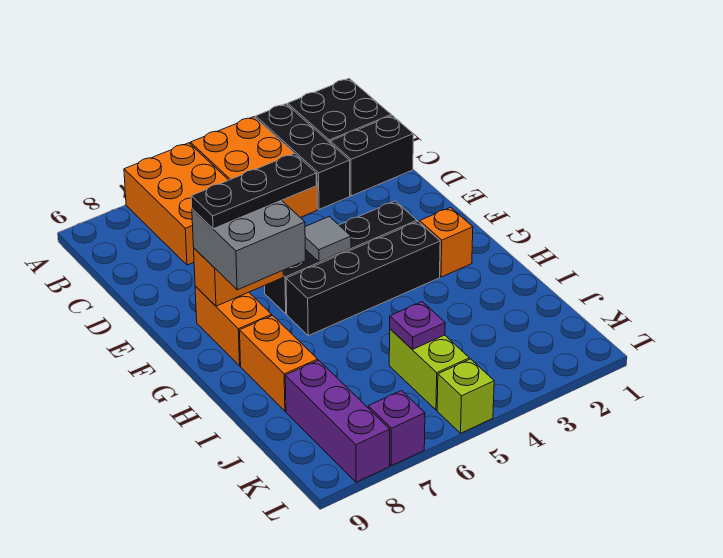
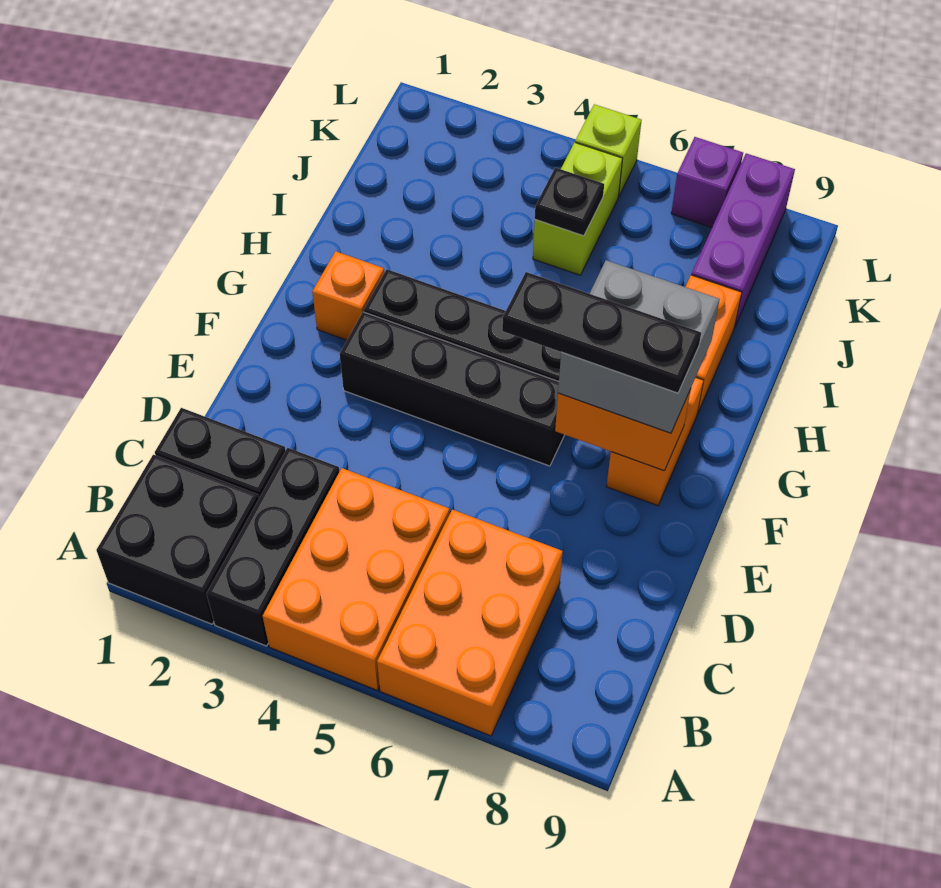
grey 1x1 tile [305,216,351,262] -> none
purple 1x1 plate [390,302,445,349] -> black 1x1 plate [535,168,604,236]

